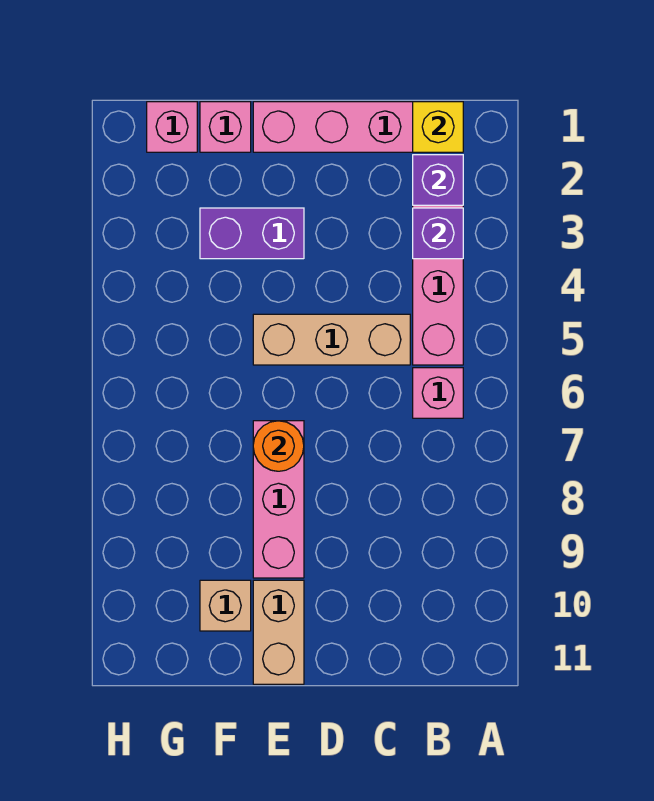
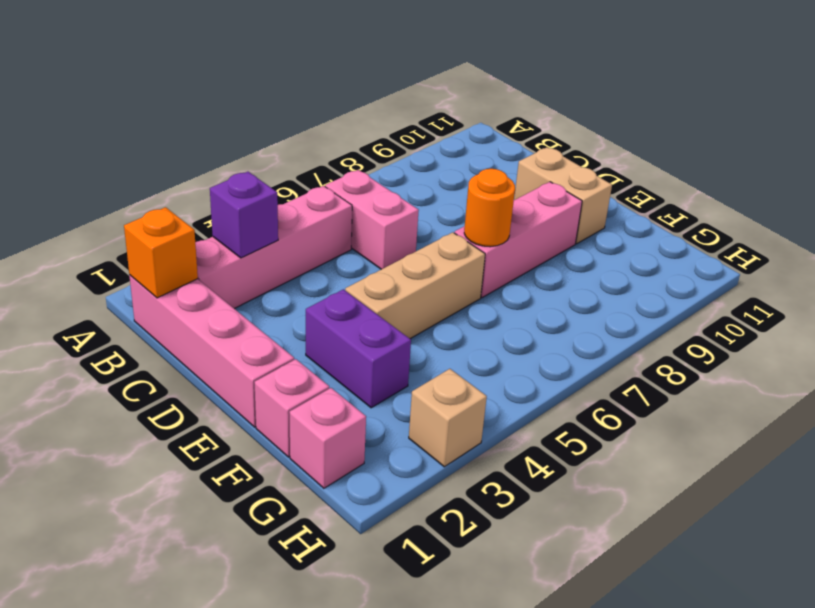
yellow 1x1 brick [413,102,463,152] -> orange 1x1 brick [124,207,198,298]
purple 1x1 brick [413,155,463,205] -> none
pink 1x1 brick [413,368,463,418] -> pink 1x2 brick [325,170,419,269]
tan 1x3 brick [253,314,410,365] -> tan 1x3 brick turned to [345,232,485,339]
tan 1x2 brick [253,580,304,684] -> tan 1x2 brick turned to [514,147,612,244]
tan 1x1 brick [200,580,251,631] -> tan 1x1 brick moved to [409,369,487,467]

